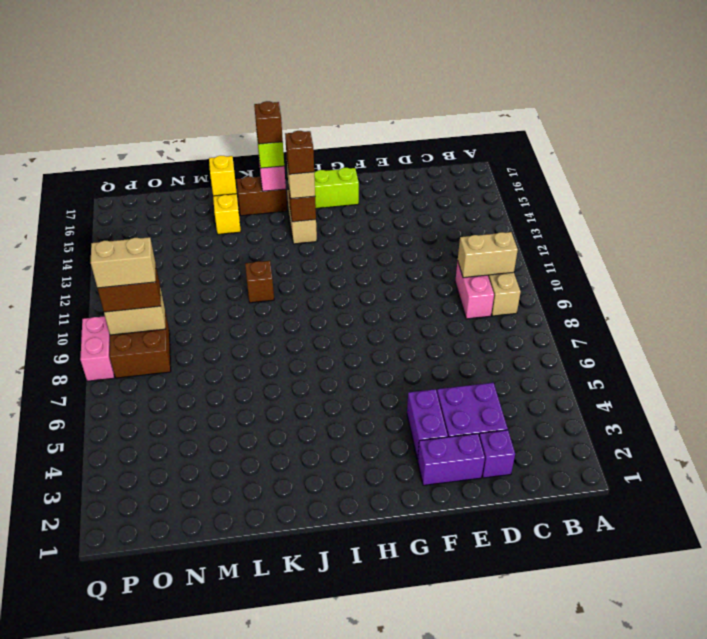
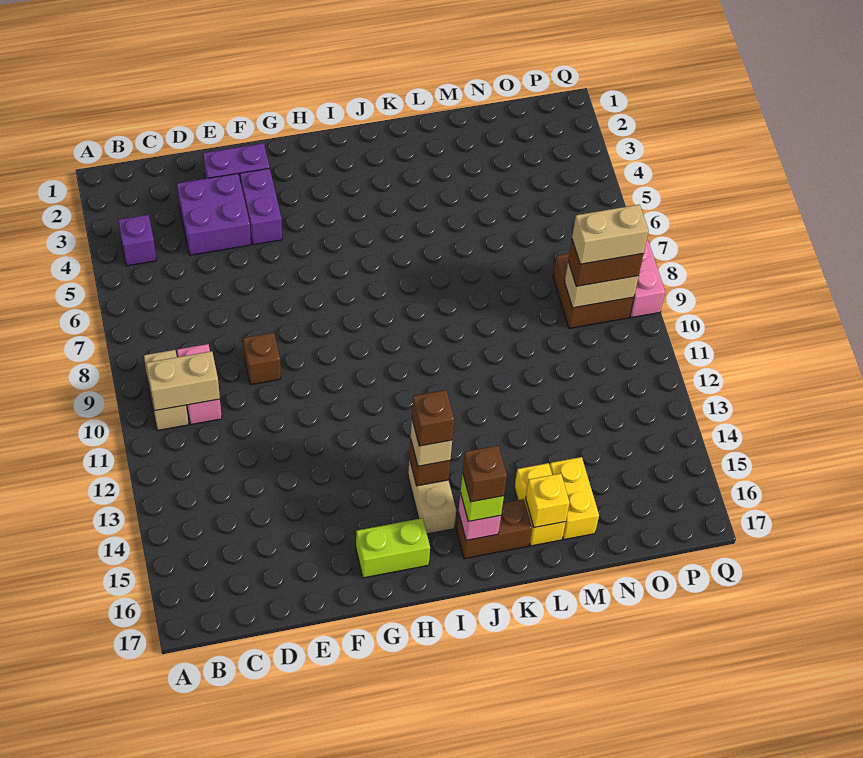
purple 1x1 brick [479,430,515,478] -> purple 1x1 brick moved to [118,215,156,266]
brown 1x1 brick [245,261,274,303] -> brown 1x1 brick moved to [243,333,281,385]
none -> yellow 1x2 brick [550,457,599,540]

